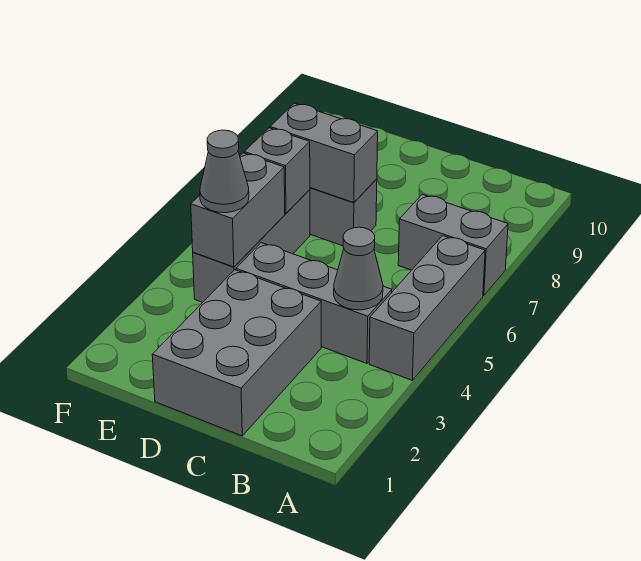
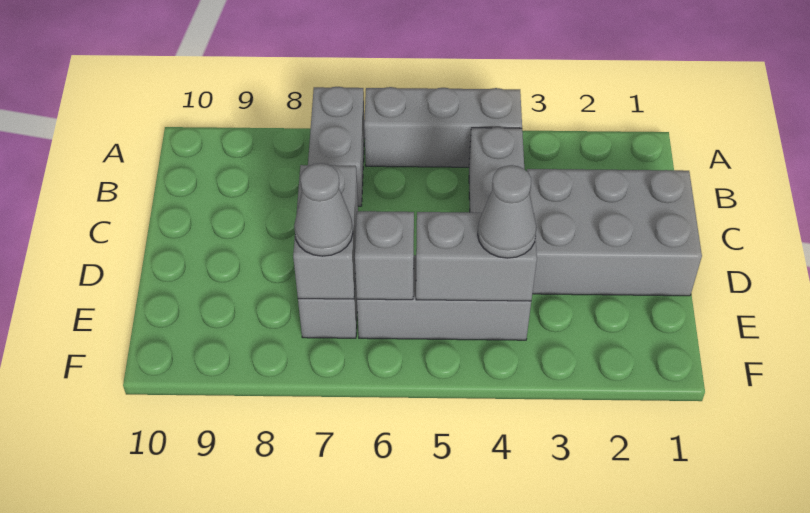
grey 1x1 cone [334,227,383,310] -> grey 1x1 cone moved to [294,163,353,256]

